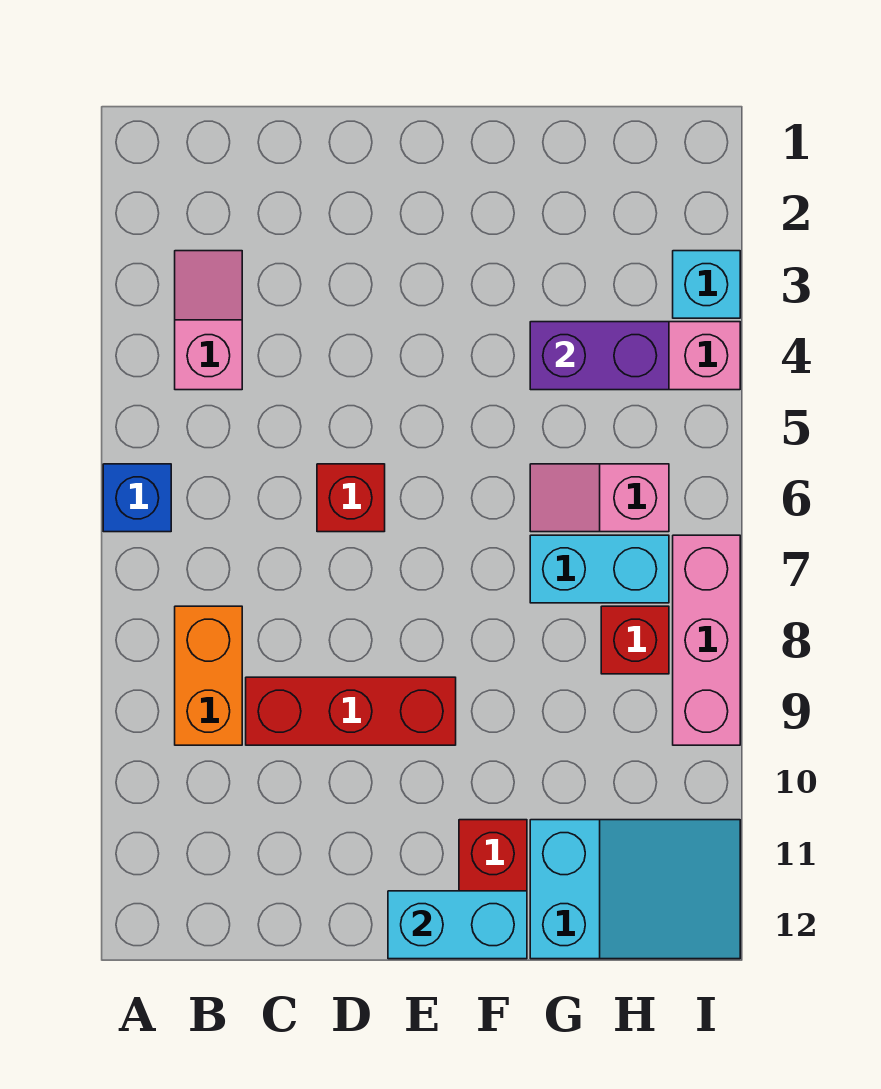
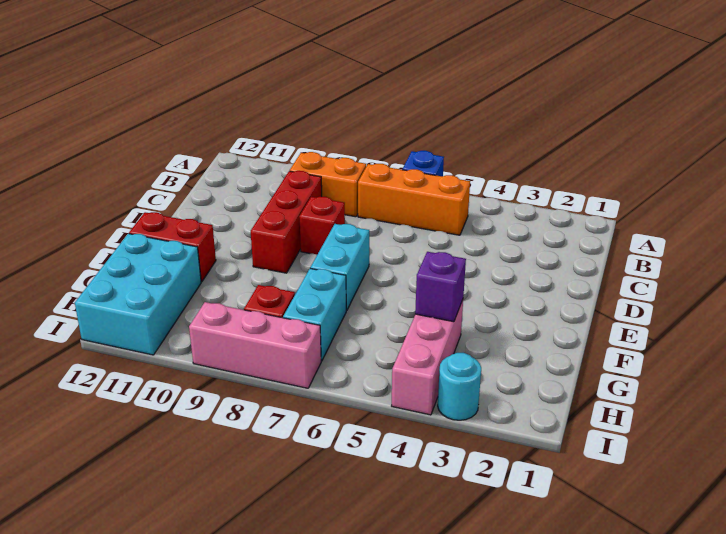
pink 1x2 slope [175,251,242,390] -> none
none -> orange 1x3 brick [358,164,470,235]
red 1x1 brick [317,464,385,532] -> red 1x1 brick moved to [299,197,345,255]
cyan 1x2 brick [388,891,527,959] -> cyan 1x2 brick moved to [310,224,369,311]
purple 1x2 brick [530,322,669,390] -> purple 1x1 brick [415,252,466,322]
pink 1x2 slope [530,464,669,532] -> none
cyan 2x3 slope [530,820,740,959] -> cyan 2x3 brick [75,234,201,355]
cyan 1x1 brick [673,251,740,318] -> cyan 1x1 round brick [438,353,481,420]

